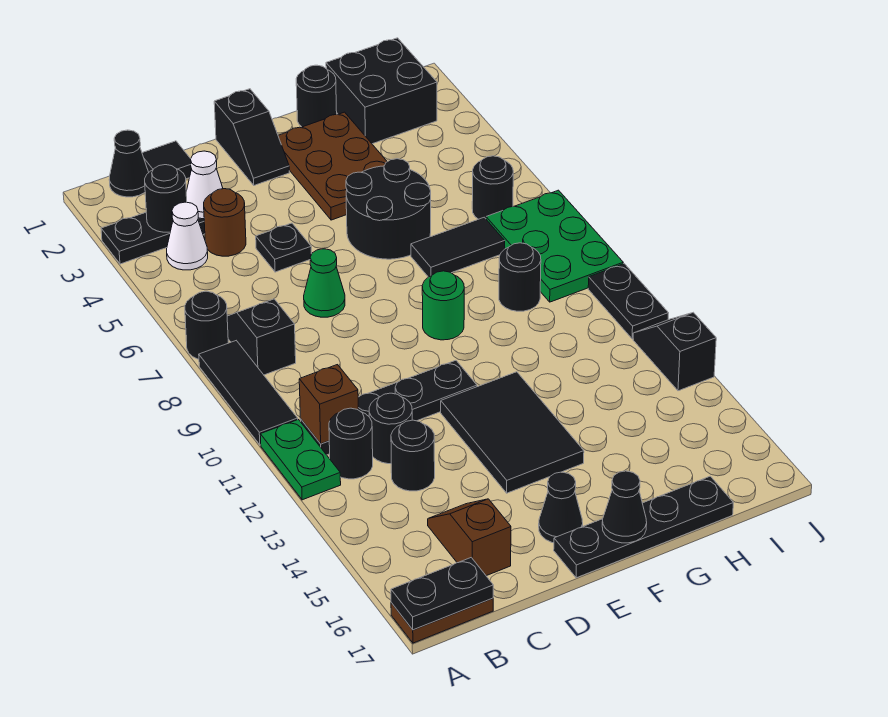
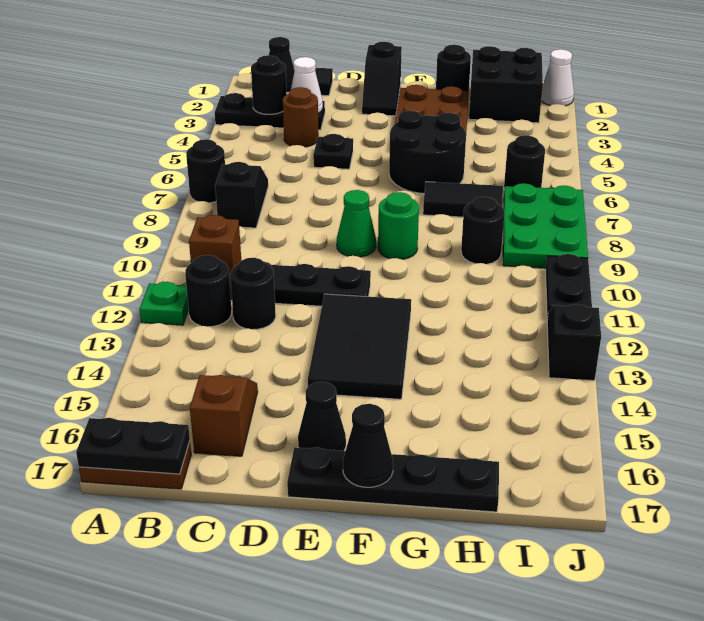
black 1x3 tile [199,341,298,445] -> none
green 1x2 plate [260,420,341,500] -> green 1x1 plate [140,282,189,325]
white 1x1 cone [167,202,208,270] -> white 1x1 cone moved to [541,49,574,106]
black 1x1 round brick [391,420,435,491] -> none
green 1x1 cone [304,249,345,317] -> green 1x1 cone moved to [337,190,376,257]

